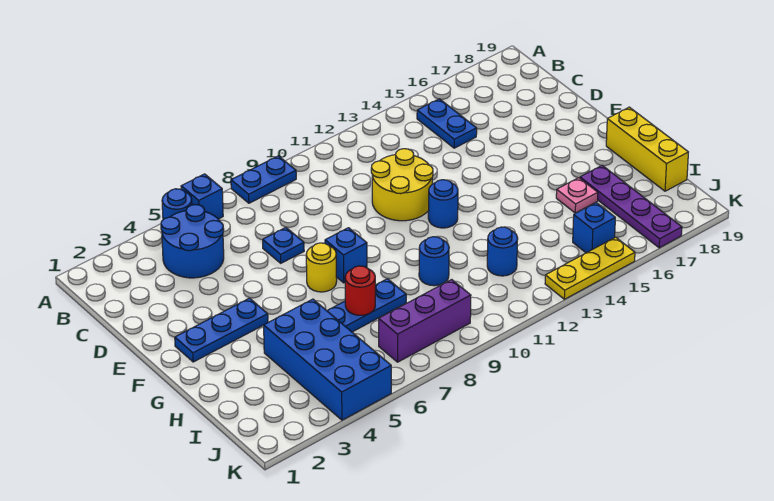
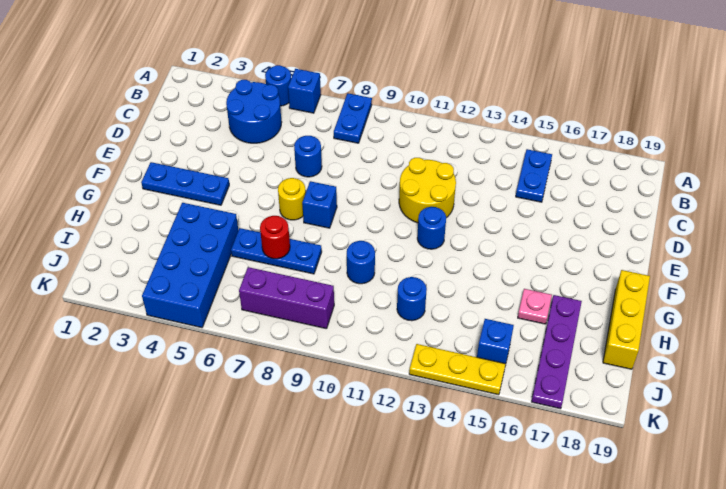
blue 1x2 plate [231,156,296,203] -> blue 1x2 plate turned to [334,93,372,143]
blue 1x1 plate [263,228,304,263] -> blue 1x1 round brick [294,136,322,177]

